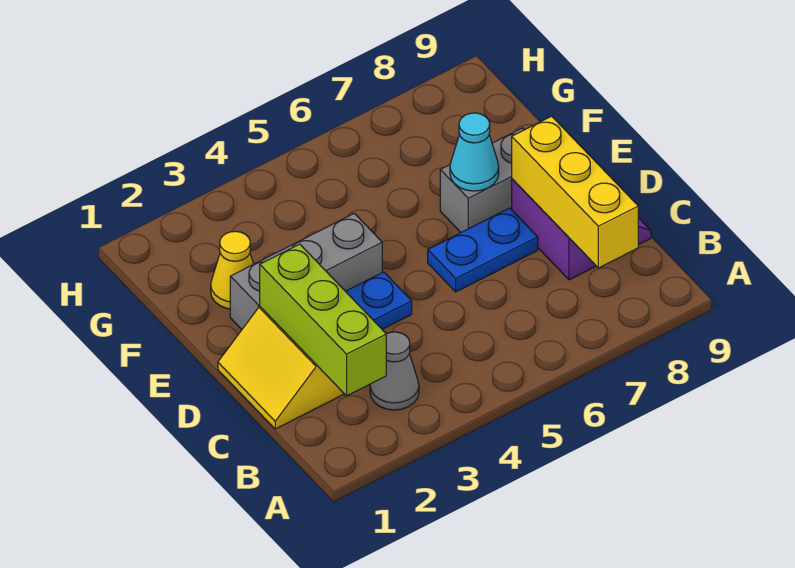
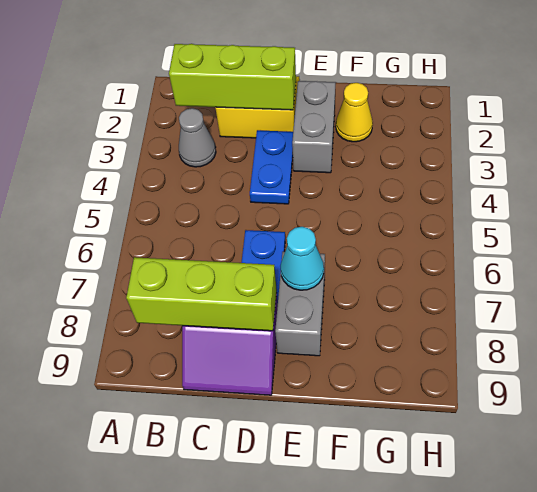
yellow 1x3 brick [512,116,638,268] -> lime 1x3 brick [126,257,277,331]
grey 1x3 brick [230,213,382,329] -> grey 1x2 brick [292,81,336,173]

